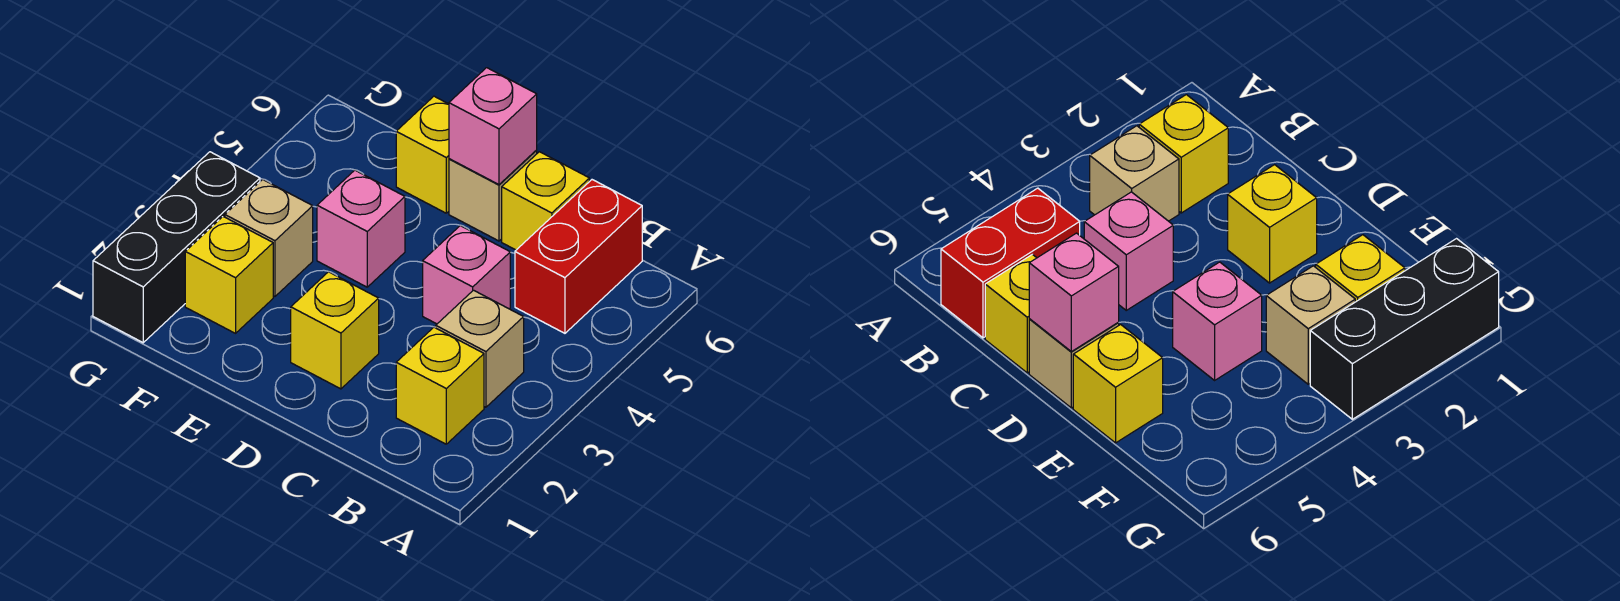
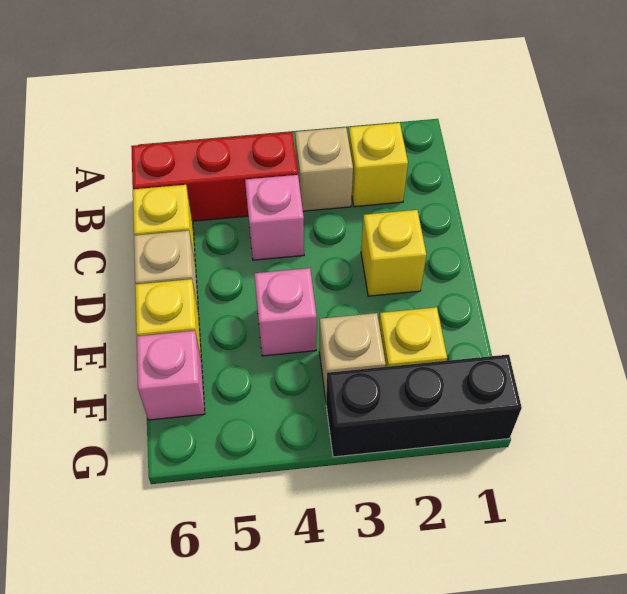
red 1x2 brick [515,180,642,333] -> red 1x3 brick [131,132,298,221]
pink 1x1 brick [449,68,537,185] -> pink 1x1 brick moved to [137,331,205,420]

